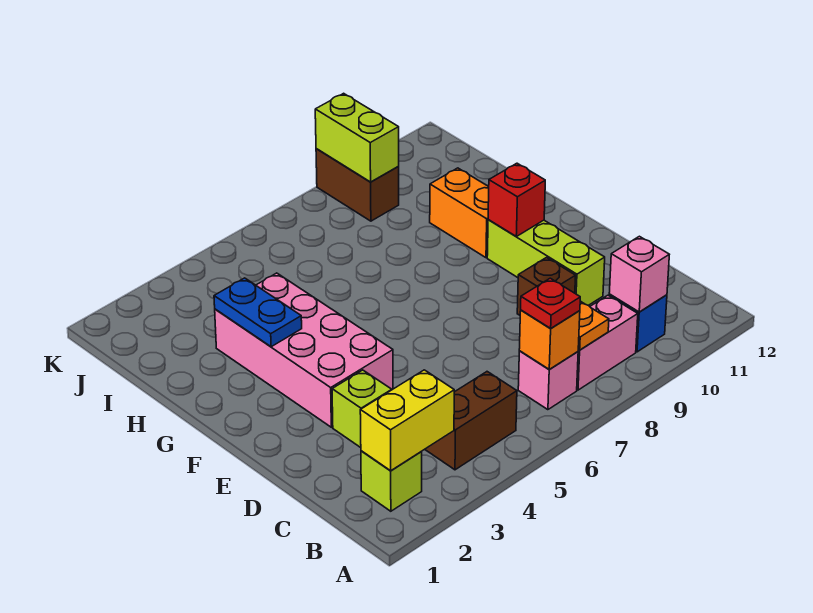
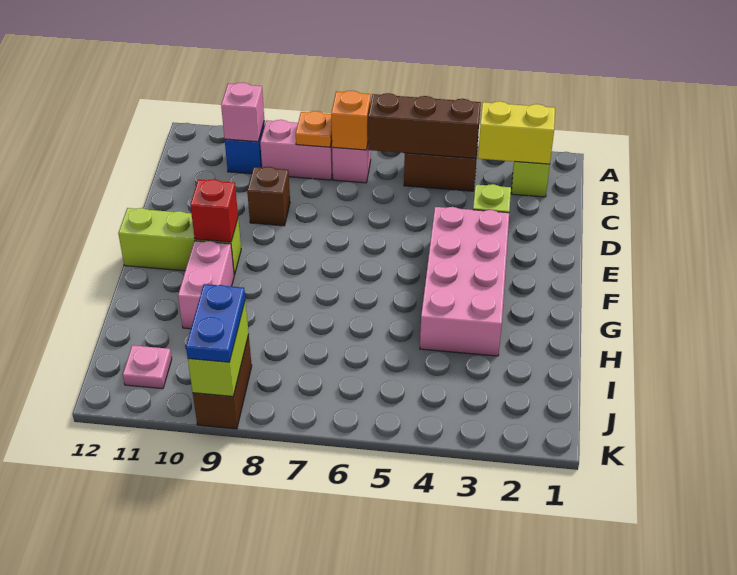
none -> brown 1x3 brick [368,93,481,158]
red 1x1 plate [521,278,580,329] -> none
lime 1x3 brick [487,220,605,305] -> lime 1x3 brick turned to [118,208,241,275]
blue 1x2 plate [214,278,302,347] -> blue 1x2 plate moved to [186,284,245,362]
orange 1x2 brick [430,168,489,258] -> pink 1x2 brick [178,241,234,329]
none -> pink 1x1 plate [123,345,172,389]

